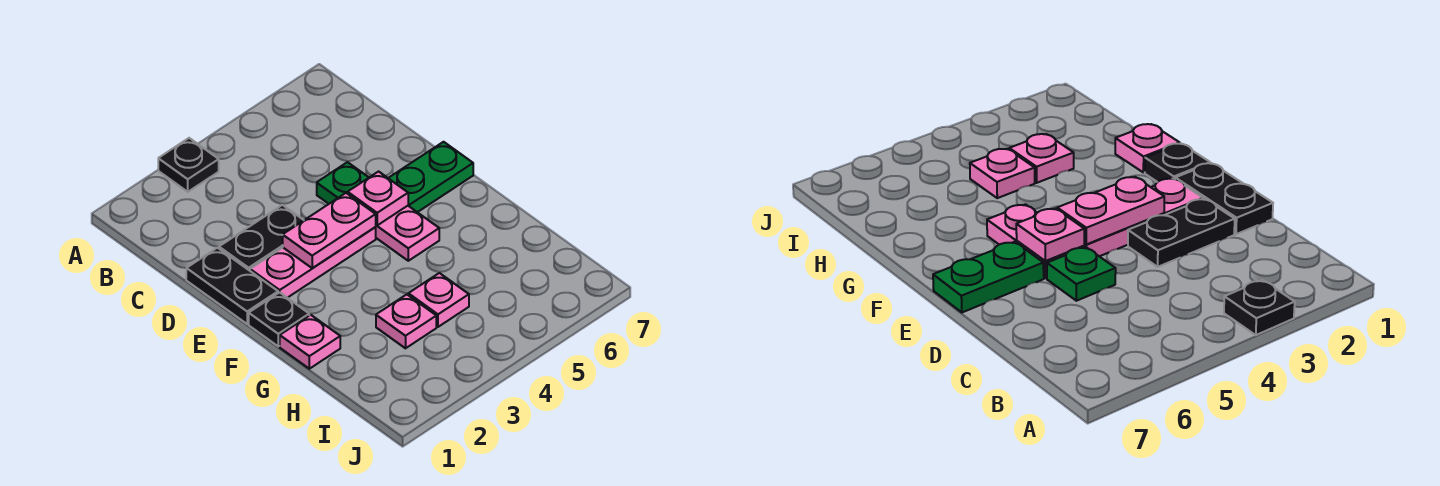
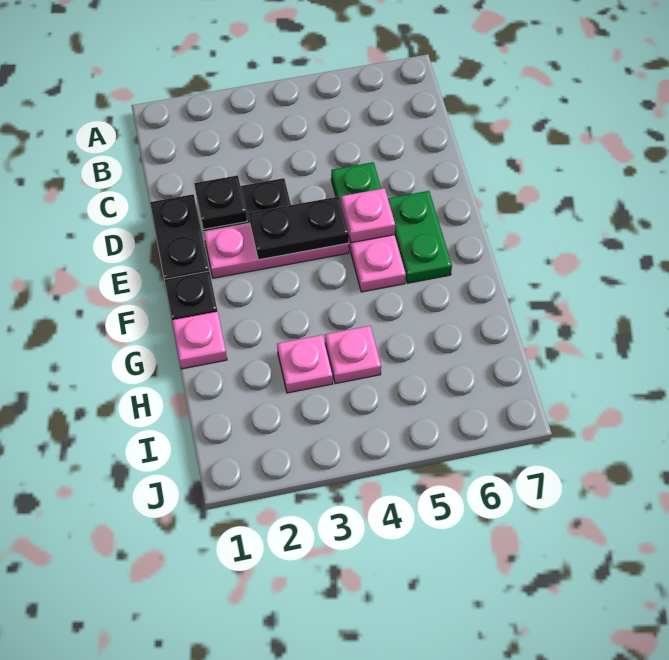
black 1x1 plate [158,138,219,192] -> black 1x1 plate moved to [194,175,247,229]
pink 1x2 plate [283,193,376,268] -> black 1x2 plate [249,196,349,260]
green 1x2 plate [389,142,473,212] -> green 1x2 plate turned to [388,191,452,283]

